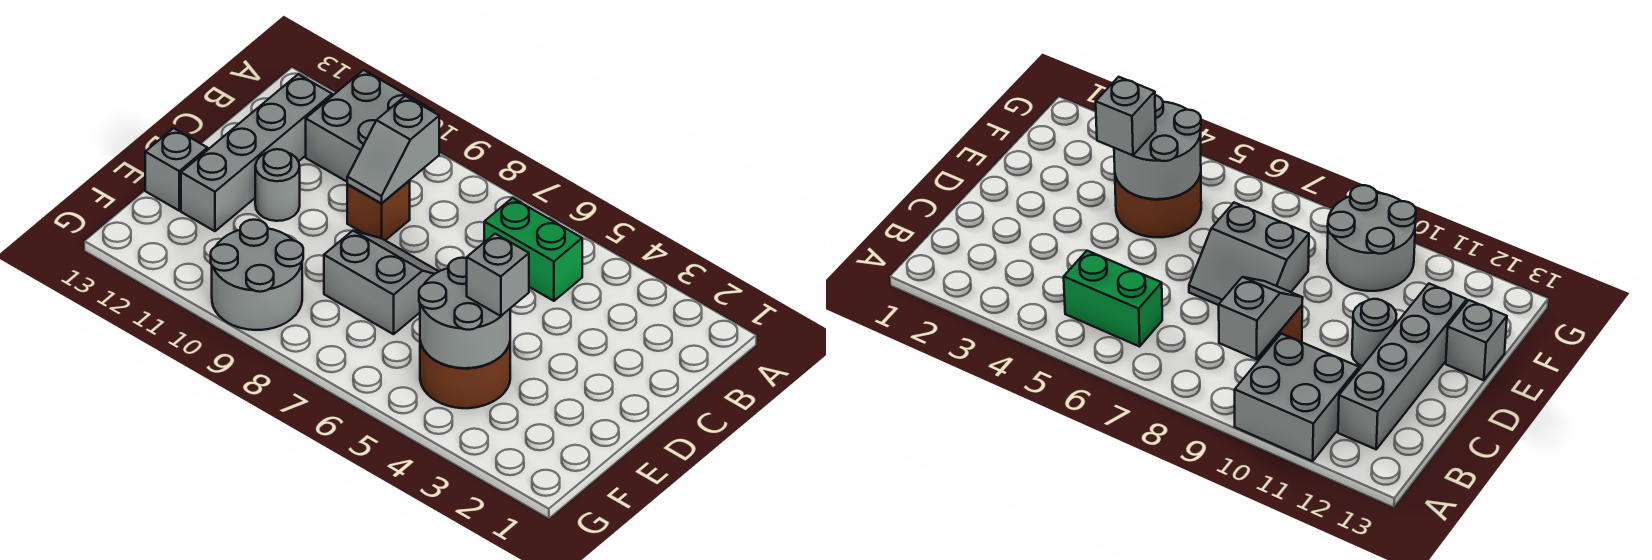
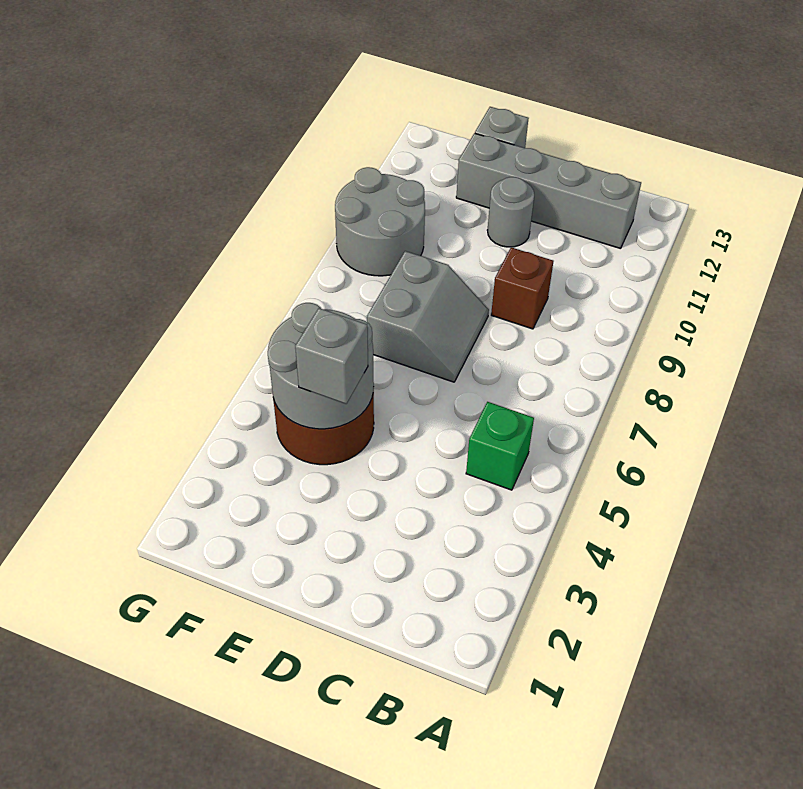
grey 2x2 brick [306,70,433,182] -> none
green 1x2 brick [484,198,582,301] -> green 1x1 brick [466,402,534,490]
grey 1x2 slope [347,96,439,204] -> none

